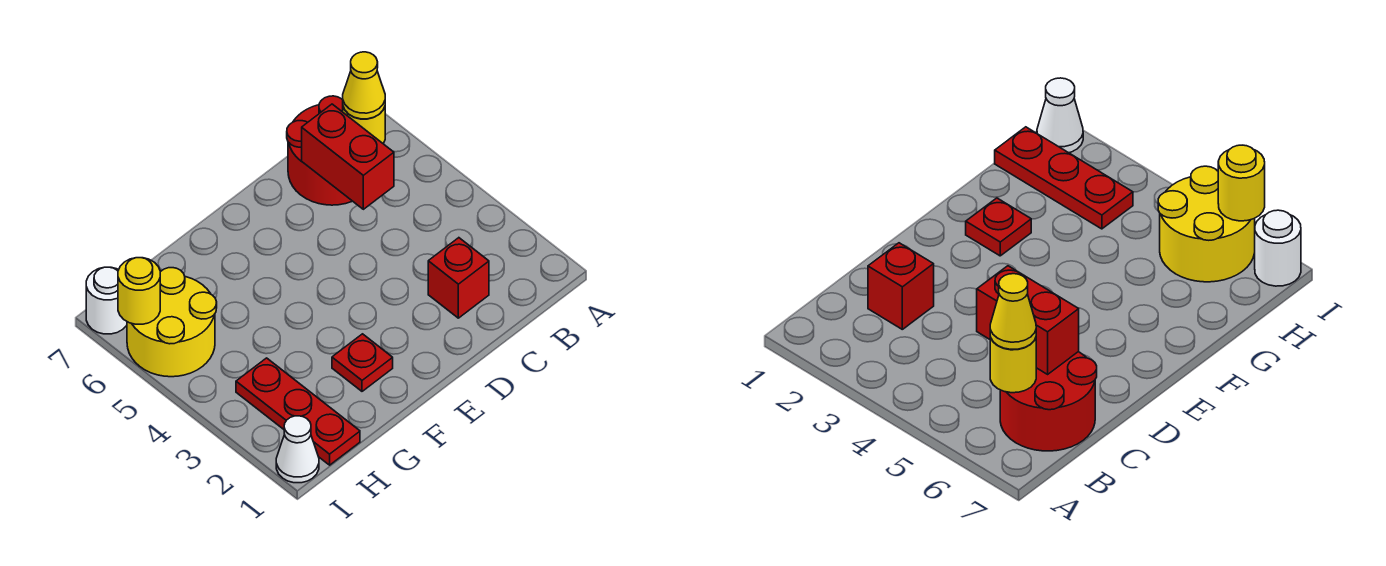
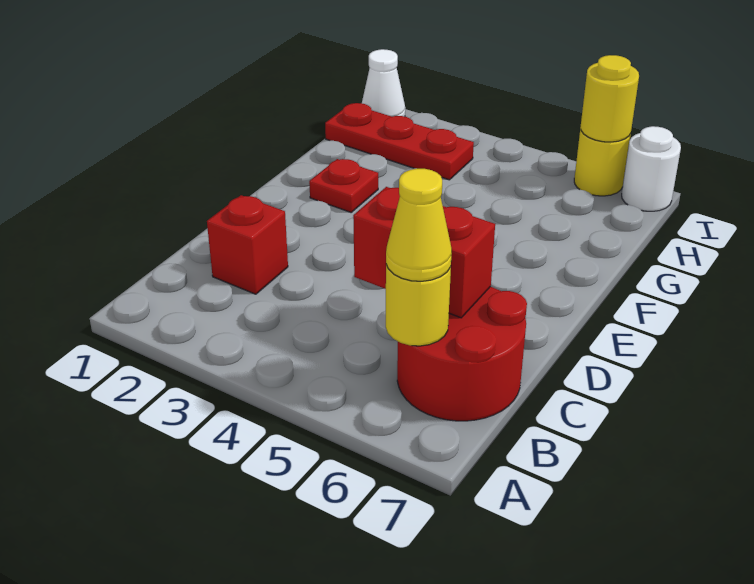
yellow 2x2 round brick [127,268,217,377] -> yellow 1x1 round brick [574,127,631,196]

